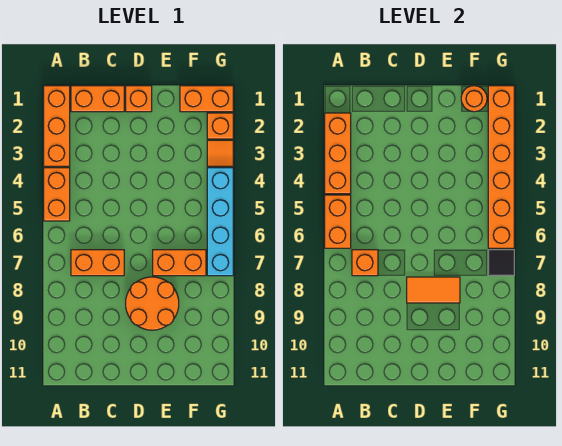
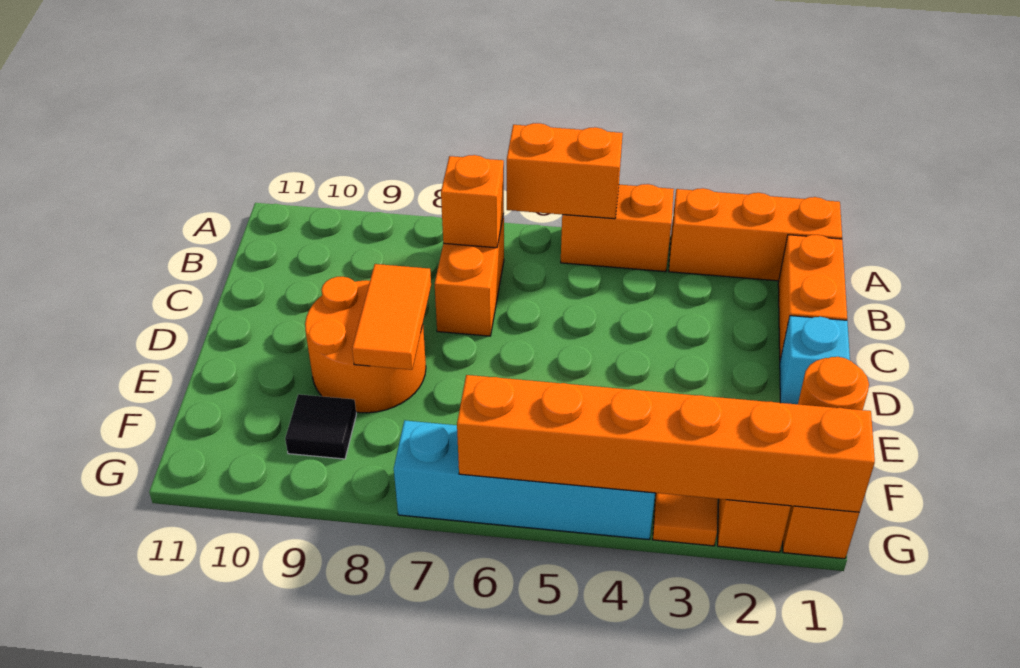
orange 1x3 brick [325,113,351,194] -> none
orange 1x1 brick [126,86,152,112] -> cyan 1x1 brick [780,316,850,404]
orange 1x2 brick [153,250,206,276] -> none
black 1x1 tile [488,250,514,276] -> black 1x1 tile moved to [285,394,356,459]

